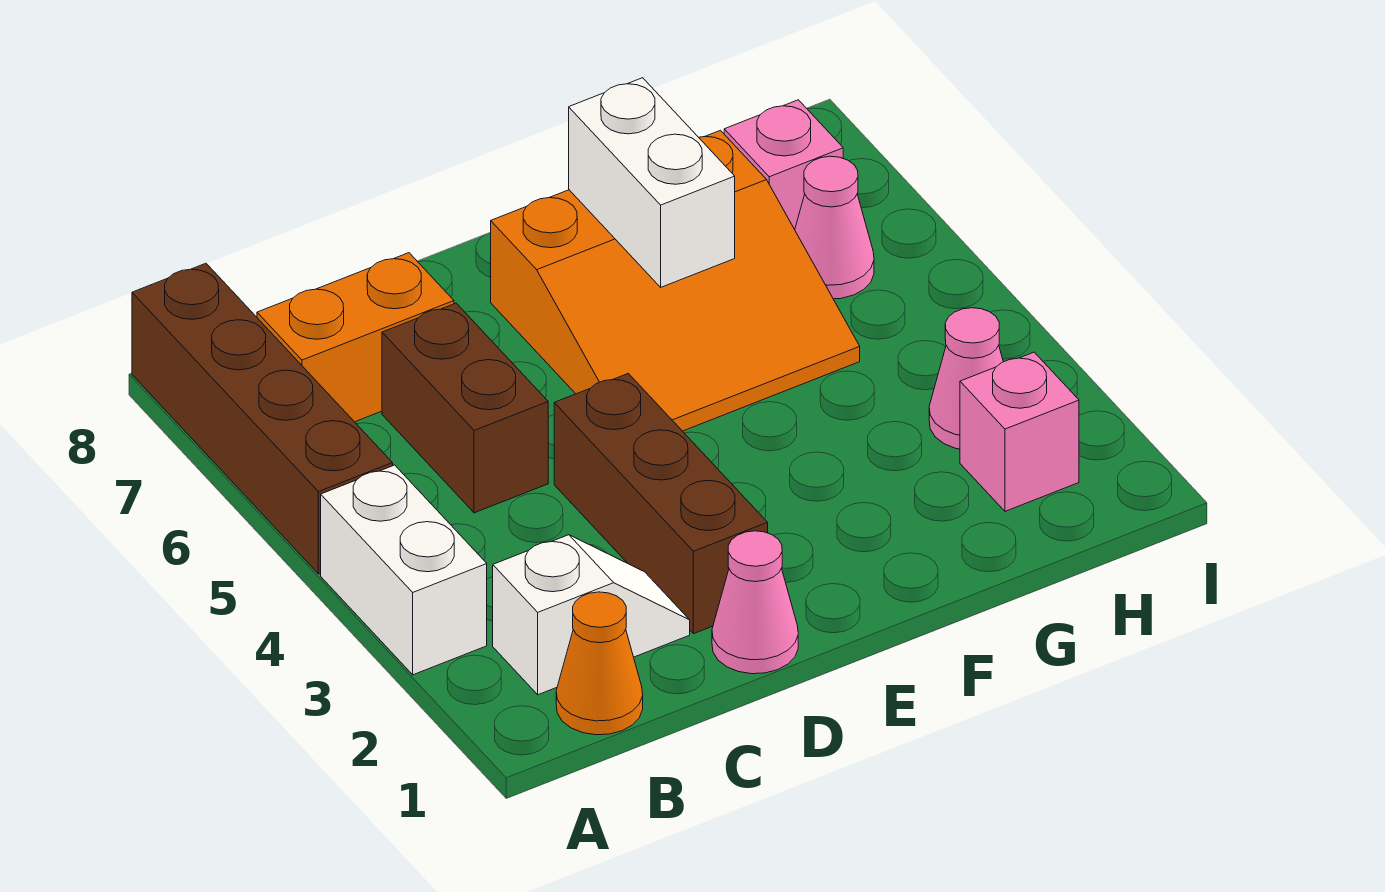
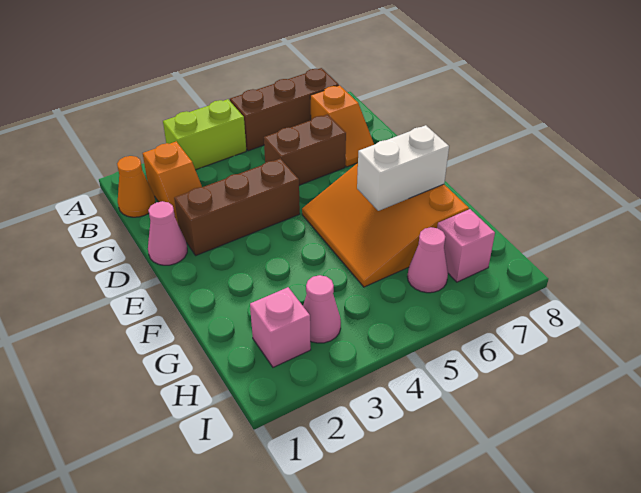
white 1x2 brick [321,465,487,675] -> lime 1x2 brick [163,99,246,170]
brown 1x4 brick [132,263,393,574] -> brown 1x3 brick [230,68,339,151]
white 1x2 slope [493,535,690,695] -> orange 1x2 slope [143,141,202,223]
orange 1x2 brick [257,253,454,422] -> orange 1x2 slope [310,85,374,167]

